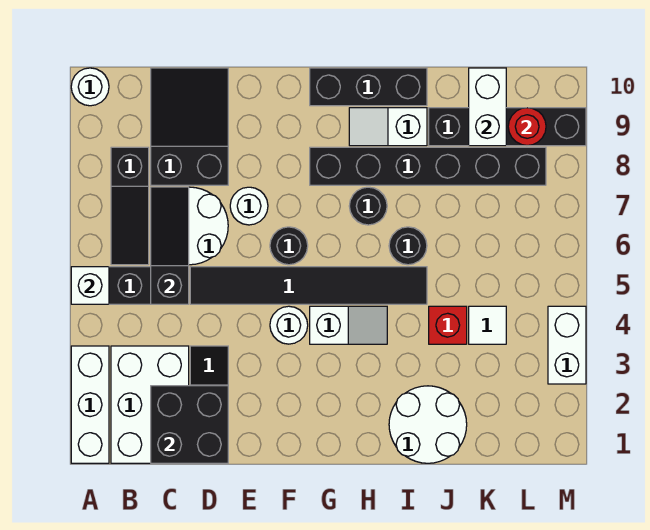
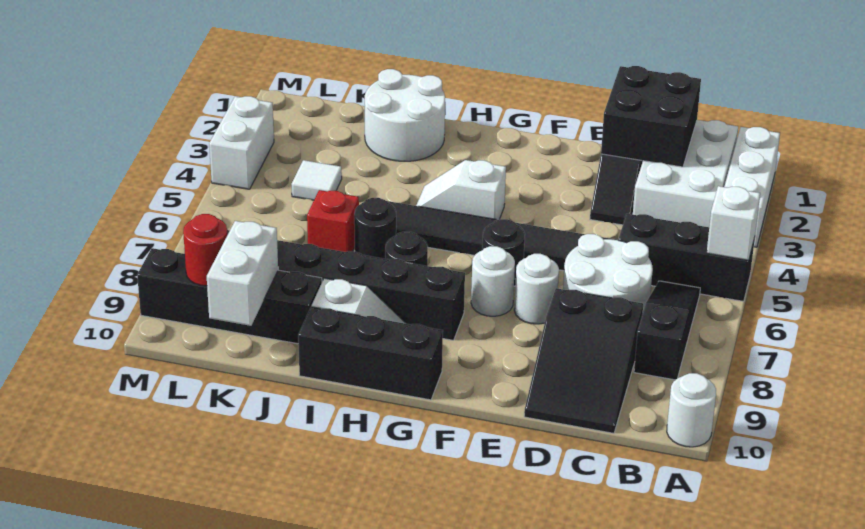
black 1x3 slope [151,187,189,304] -> none
white 1x1 round brick [270,306,308,344] -> white 1x1 round brick moved to [471,246,515,316]
red 1x1 brick [429,306,467,344] -> red 1x1 brick moved to [307,190,359,252]

